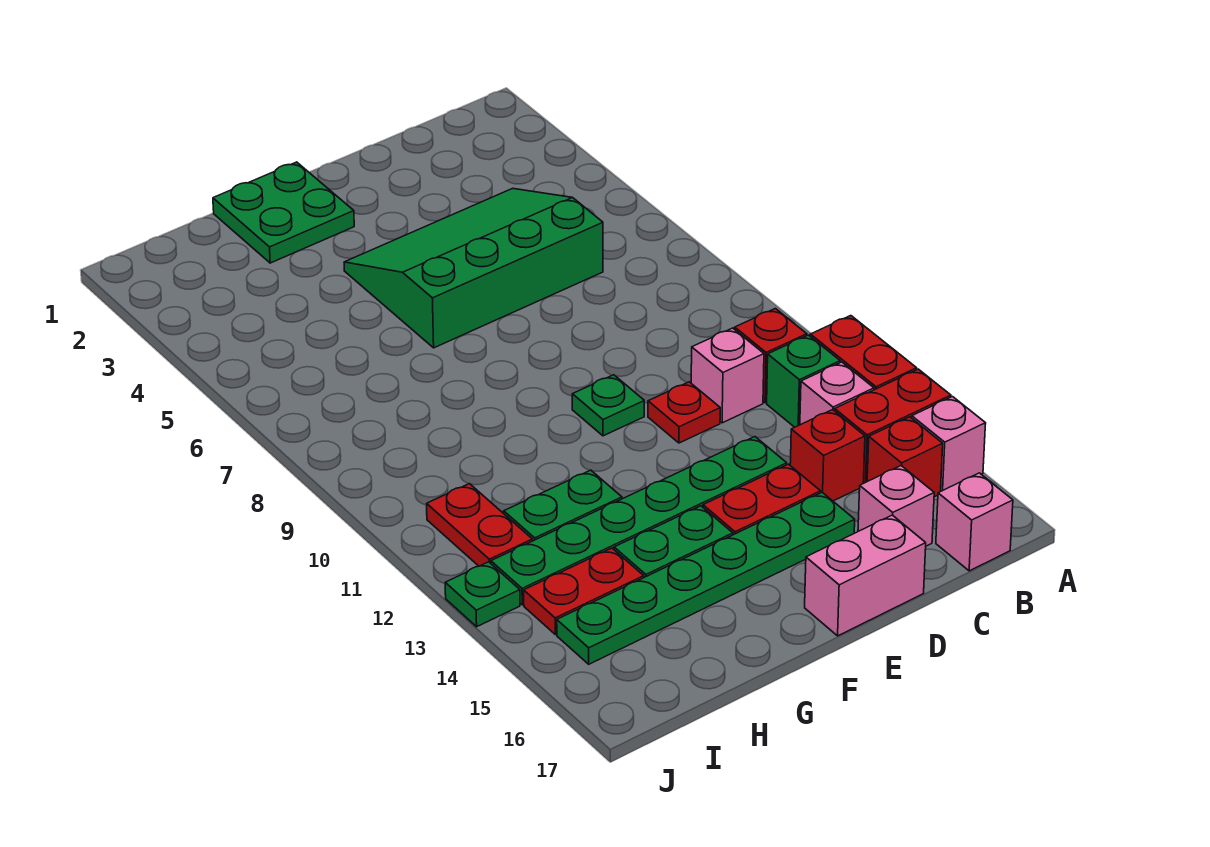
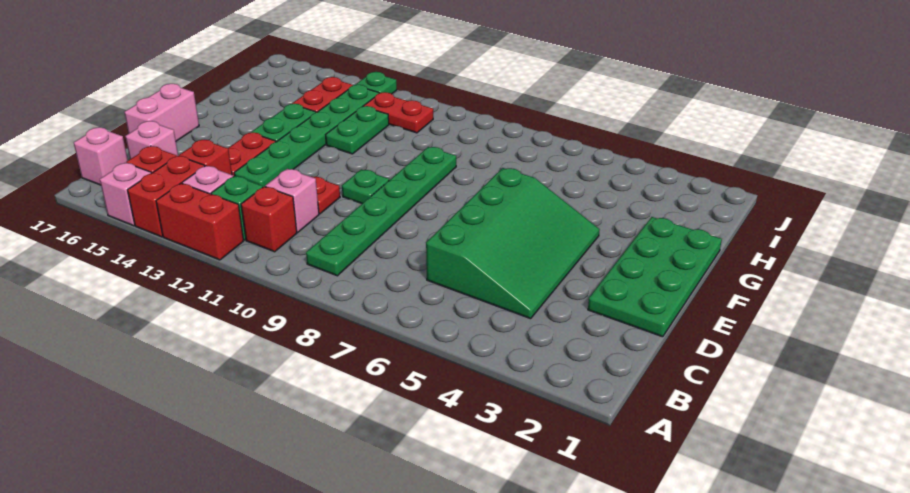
green 1x6 plate [557,492,855,664] -> green 1x6 plate moved to [306,147,456,276]
green 2x2 plate [213,162,354,263] -> green 2x4 plate [588,217,722,337]

